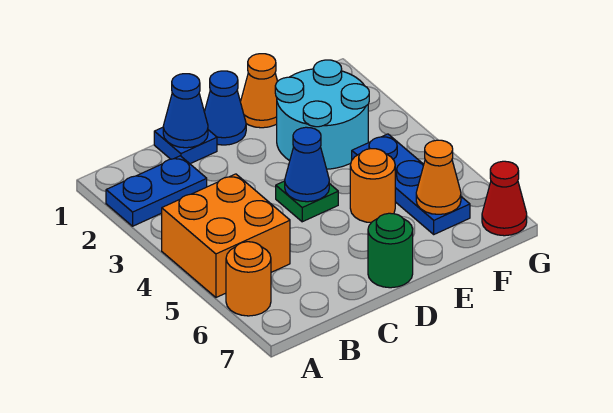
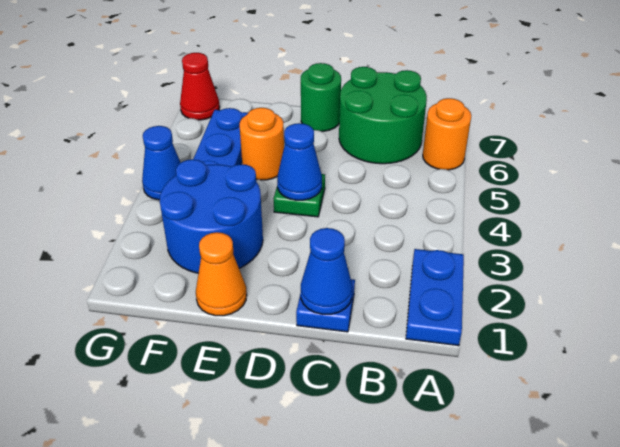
blue 1x2 plate [106,156,207,226] -> blue 1x2 plate turned to [406,249,464,346]
orange 2x2 brick [162,174,290,297] -> none
none -> green 2x2 round brick [339,67,427,164]
blue 1x1 cone [204,71,246,145] -> blue 1x1 cone moved to [142,126,181,200]
cyan 2x2 round brick [275,60,369,169] -> blue 2x2 round brick [160,159,263,273]
orange 1x1 cone [416,140,461,214] -> none

